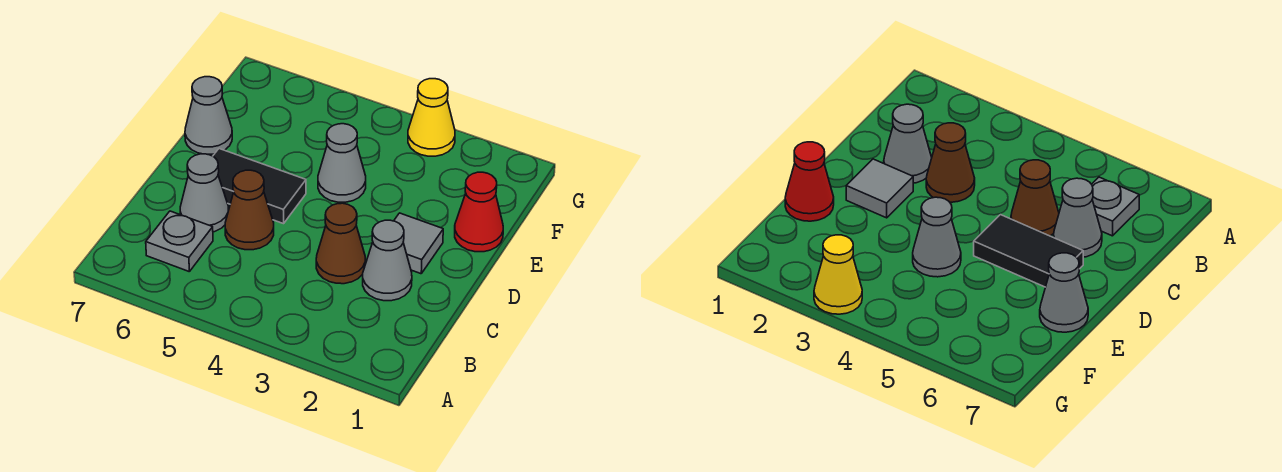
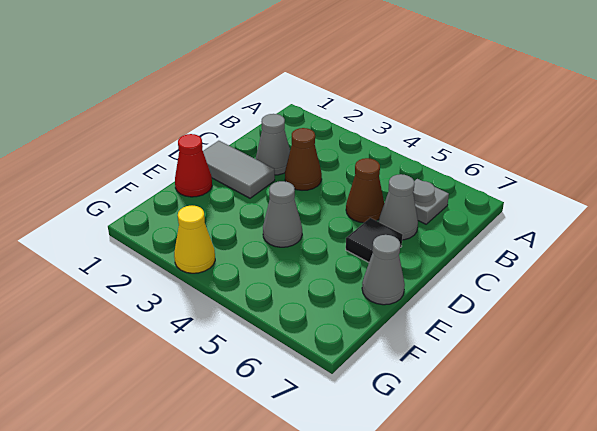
grey 1x1 tile [394,213,443,274] -> grey 1x2 tile [203,141,275,198]
black 1x2 tile [213,149,306,224] -> black 1x1 tile [346,218,403,262]

